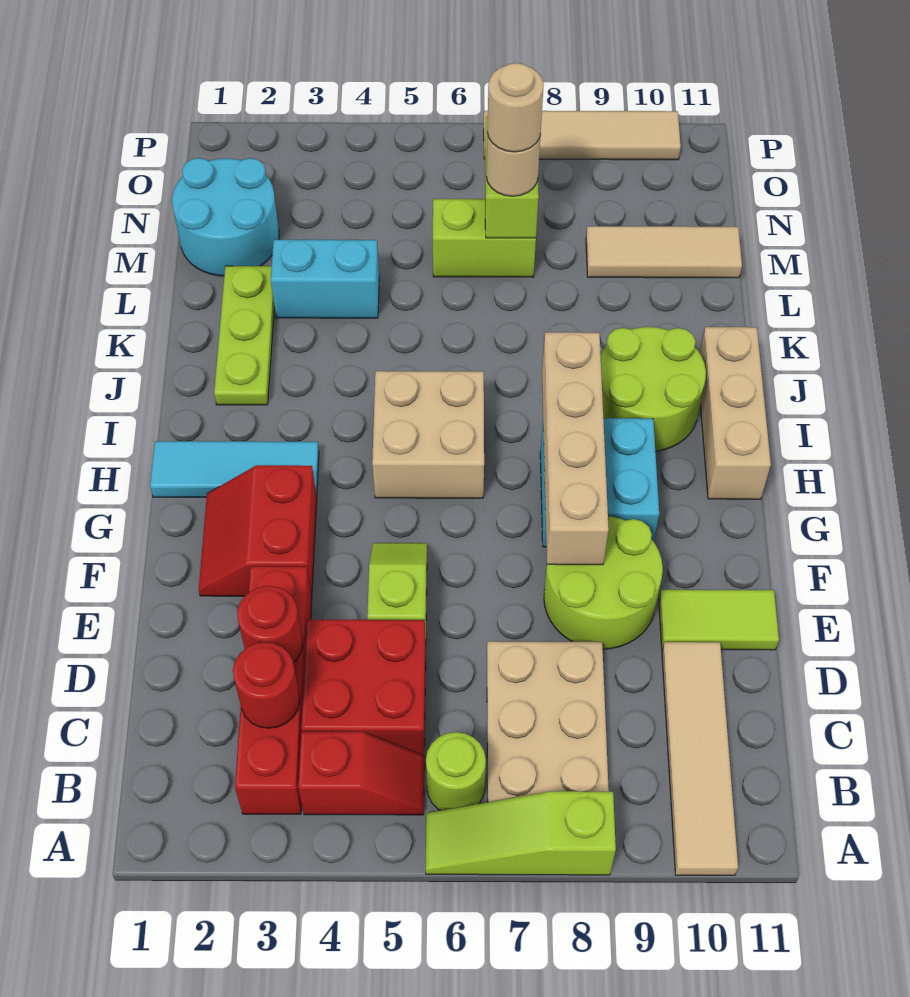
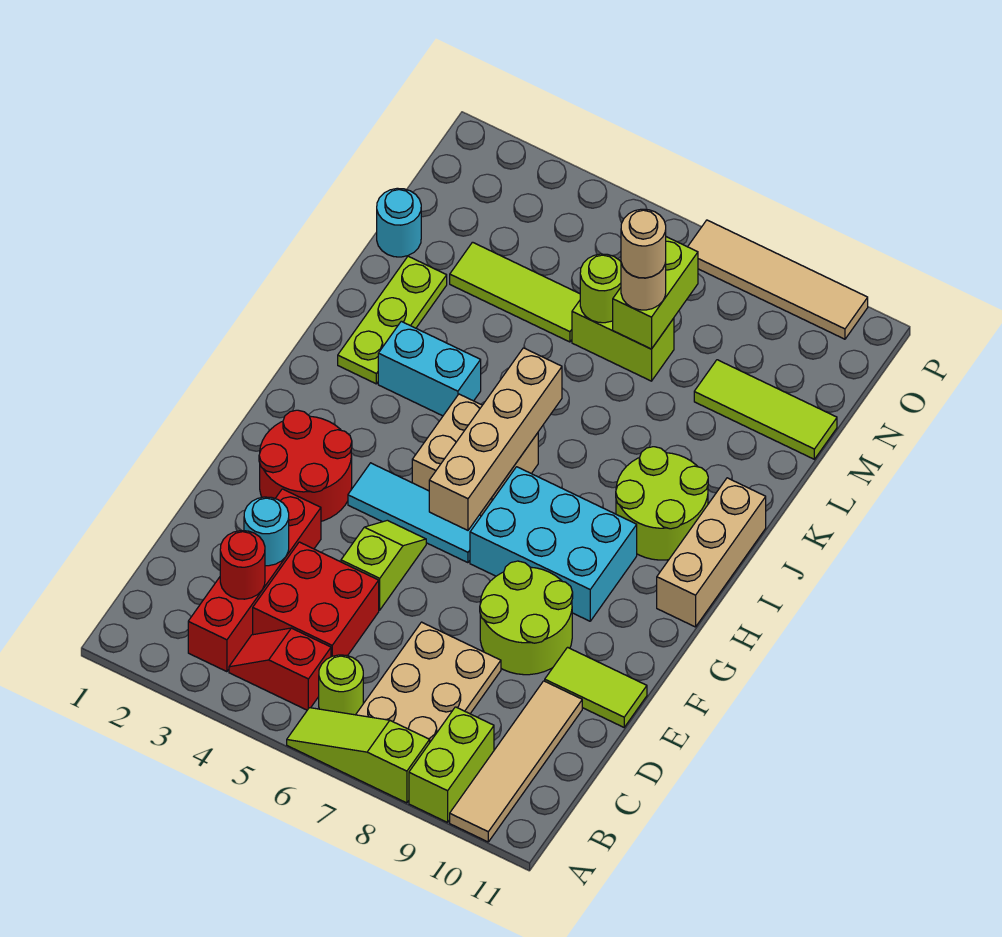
none -> lime 1x2 brick [409,707,494,822]
red 1x2 slope [298,732,424,815] -> red 1x2 slope turned to [229,628,331,710]
red 1x1 round brick [237,586,303,663] -> cyan 1x1 round brick [244,497,289,566]
red 2x2 slope [199,465,317,596] -> red 2x2 round brick [259,410,352,521]
tan 1x4 brick [542,332,609,565] -> tan 1x4 brick moved to [429,348,562,530]
cyan 2x2 brick [540,418,659,547] -> cyan 2x3 brick [470,467,637,621]
cyan 1x3 tile [150,441,319,498] -> cyan 1x3 tile moved to [348,463,481,563]
cyan 1x2 brick [271,240,379,318] -> cyan 1x2 brick moved to [378,321,481,416]
cyan 2x2 round brick [172,158,279,276] -> cyan 1x1 round brick [377,188,421,257]
none -> lime 1x3 tile [450,242,580,342]
none -> lime 1x1 round brick [580,254,621,323]
tan 1x3 tile [586,226,742,278] -> lime 1x3 tile [694,360,837,459]

